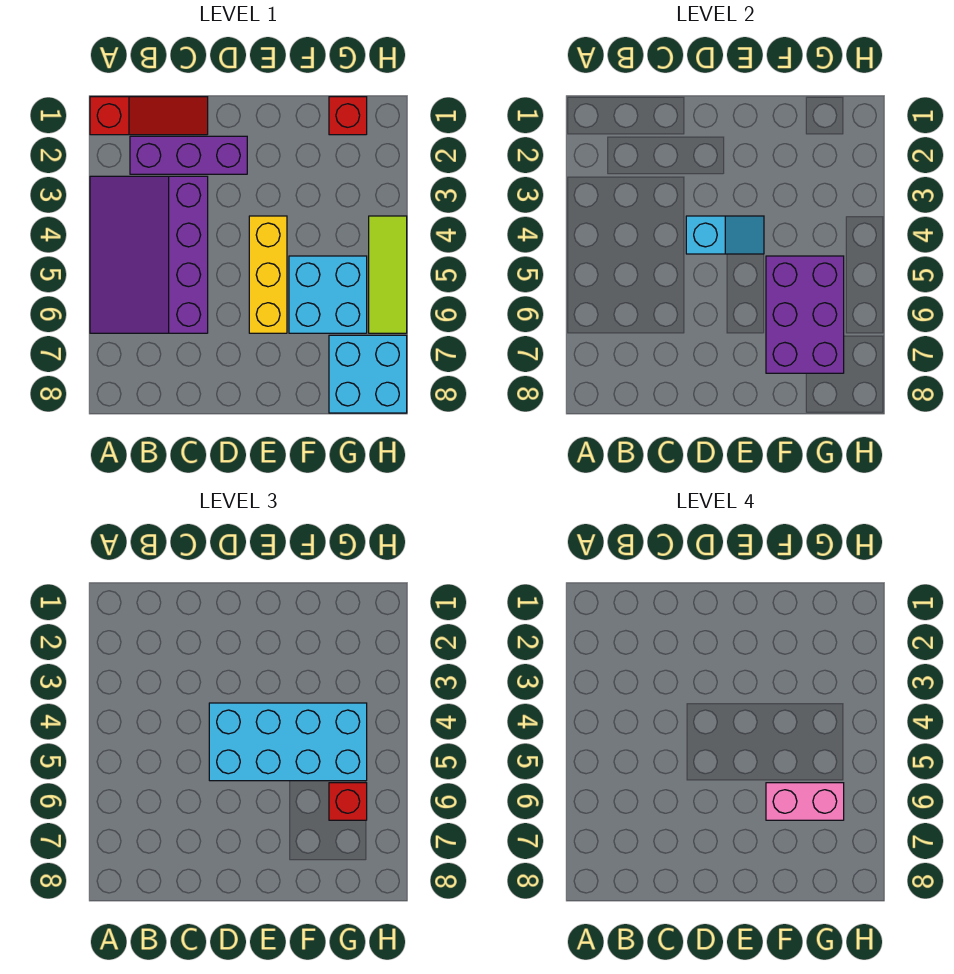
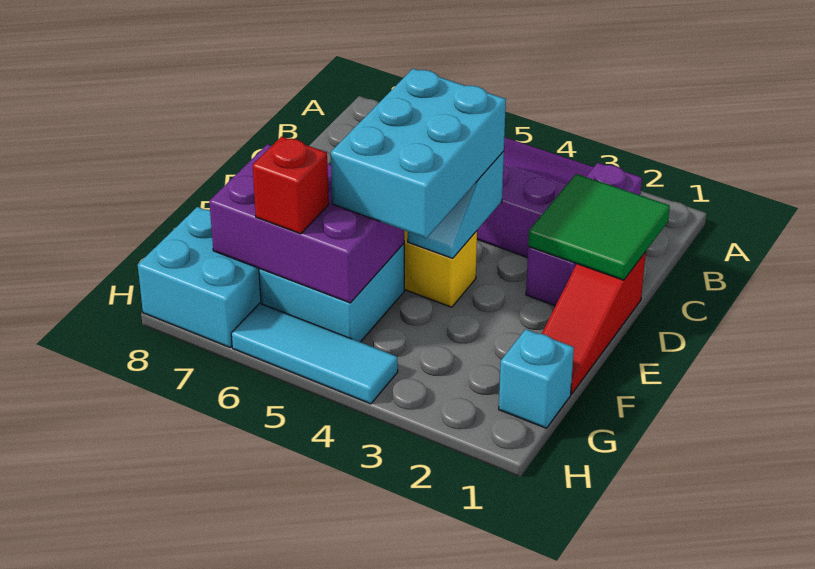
red 1x3 slope [90,97,208,135] -> red 1x3 slope moved to [542,252,646,394]
none -> green 2x2 tile [528,174,670,280]
cyan 2x4 brick [209,703,367,781] -> cyan 2x3 brick [331,69,506,238]
pink 1x2 brick [766,783,844,820] -> none
red 1x1 brick [329,97,367,135] -> cyan 1x1 brick [499,329,574,428]
lime 1x3 tile [369,216,407,333] -> cyan 1x3 tile [231,303,398,404]

